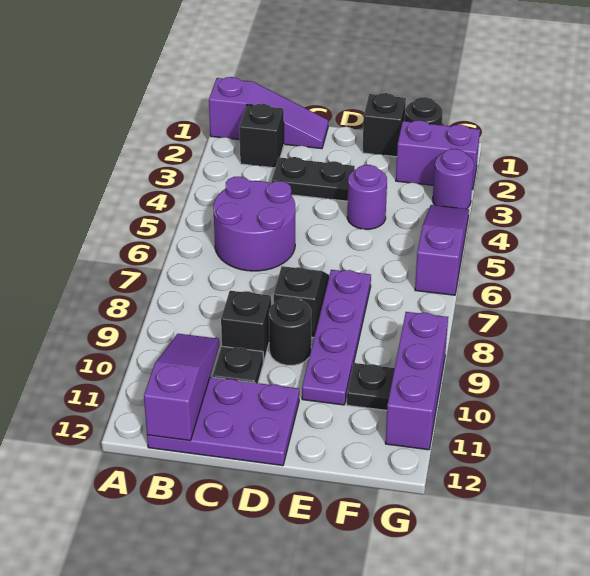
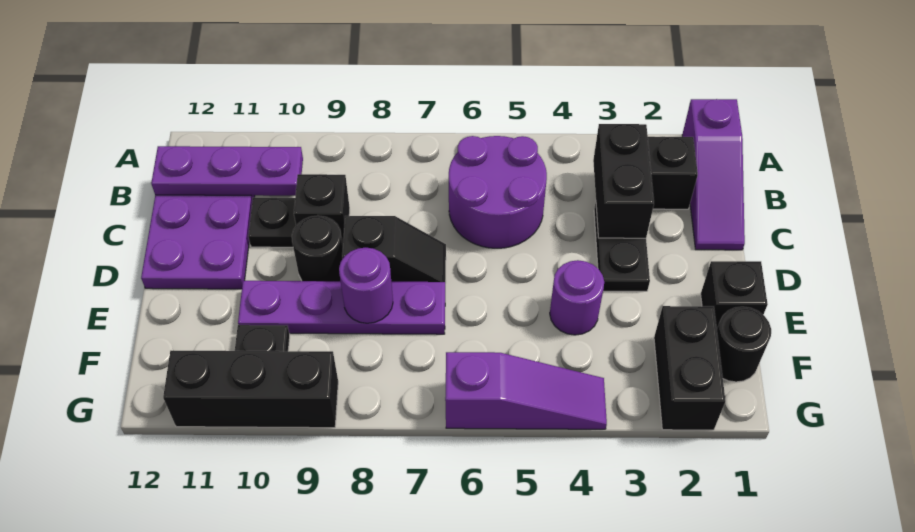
none -> black 1x2 brick [593,124,654,238]
purple 1x3 slope [144,334,219,440] -> purple 1x3 plate [151,146,303,196]
purple 1x2 brick [396,120,480,190] -> black 1x2 brick [654,306,725,430]
purple 1x1 round brick [433,149,474,209] -> purple 1x1 round brick moved to [339,248,393,323]
purple 1x3 brick [385,312,448,450] -> black 1x3 brick [163,351,338,428]

